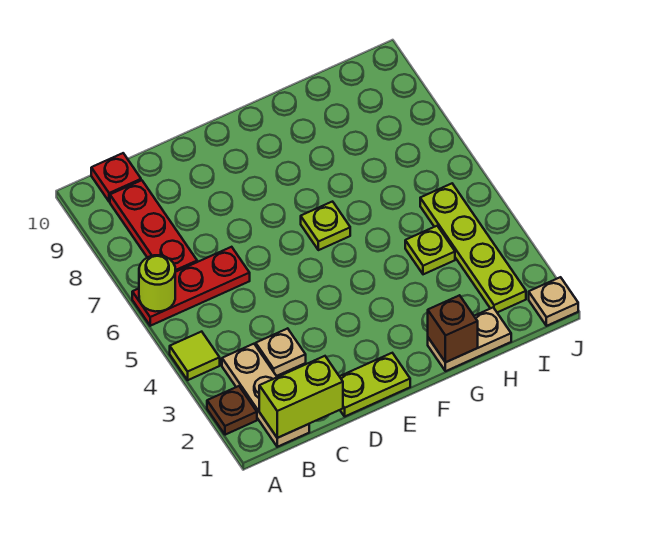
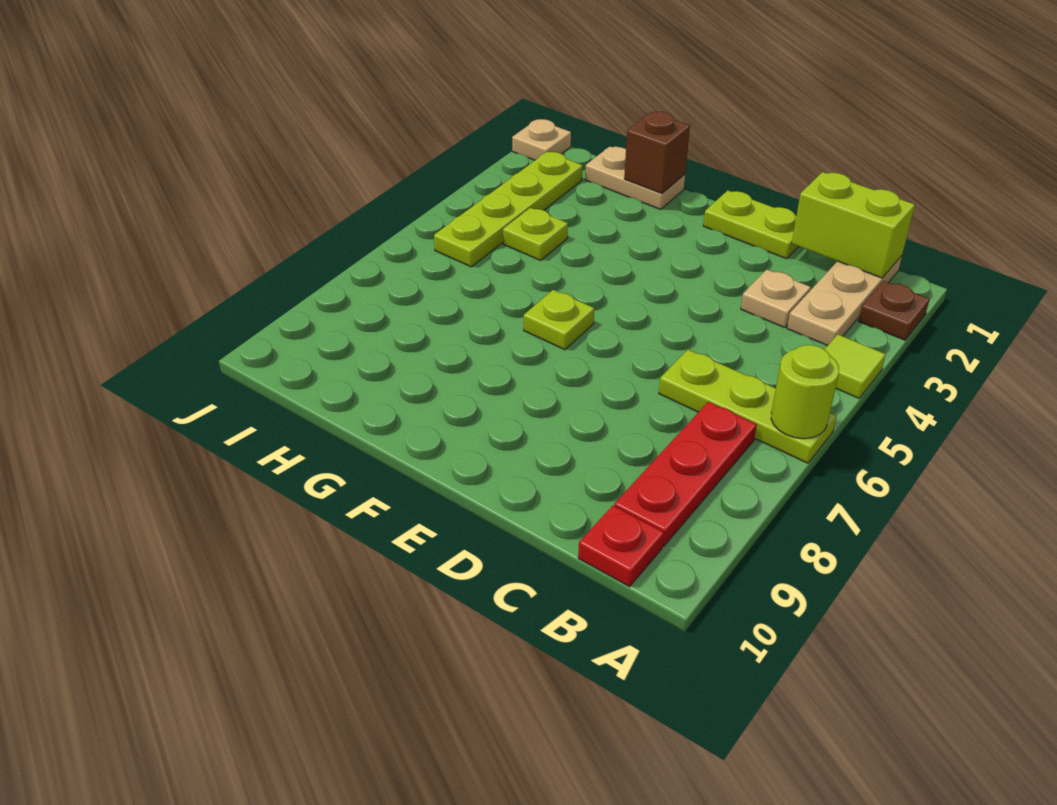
red 1x3 plate [132,247,250,326] -> lime 1x3 plate [659,350,837,463]

